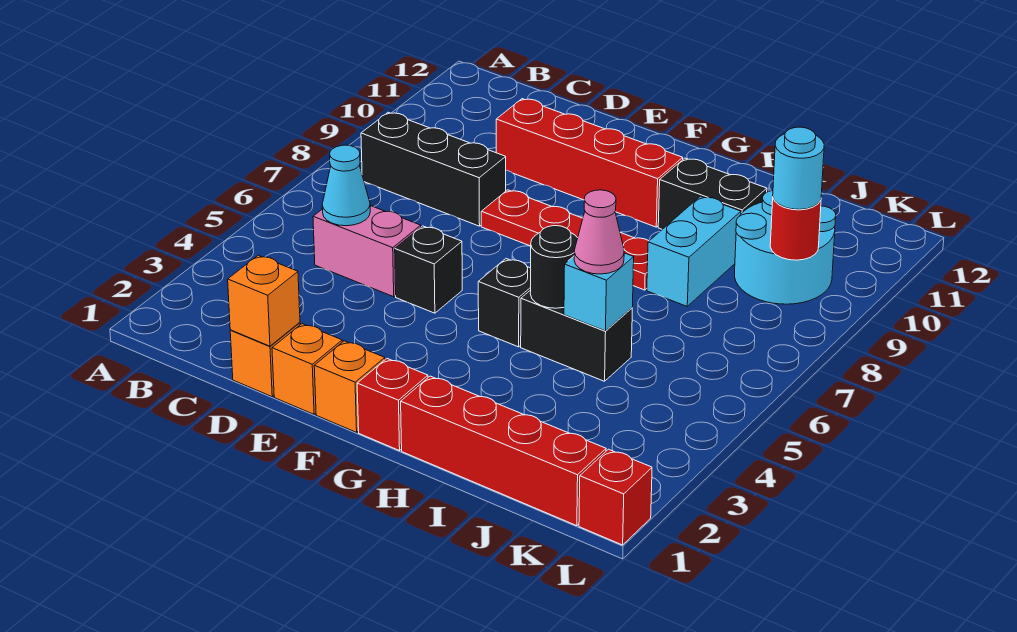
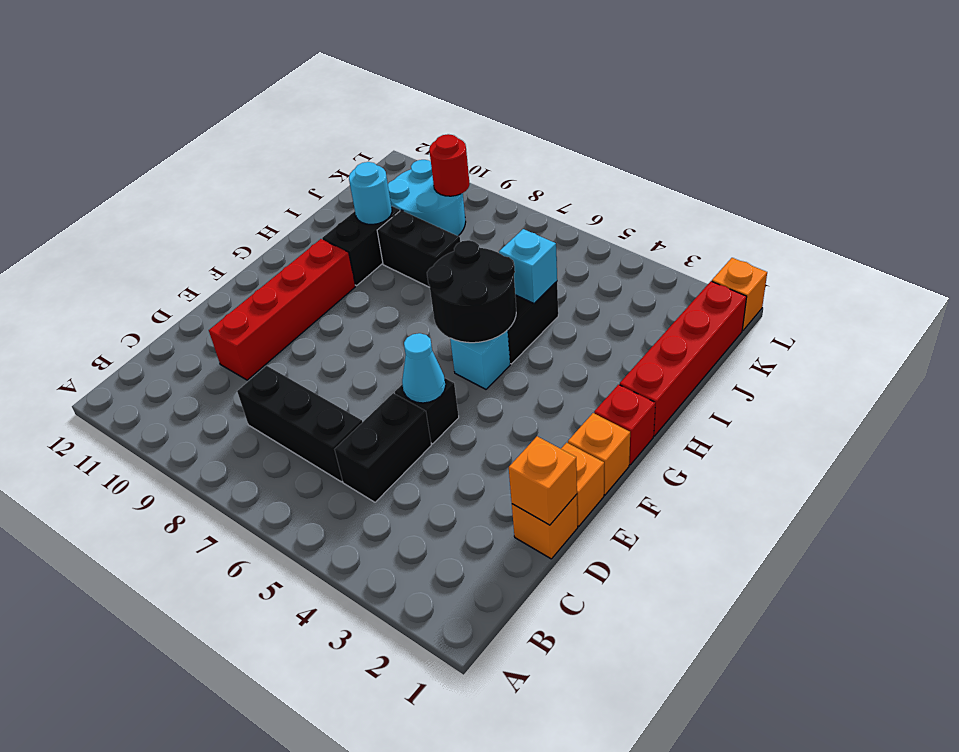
black 1x3 brick [361,112,506,226] -> black 1x3 brick turned to [237,366,362,482]
pink 1x2 brick [313,206,421,297] -> black 1x2 brick [335,393,431,502]
cyan 1x1 cone [322,145,370,226] -> cyan 1x1 cone moved to [402,333,446,403]
red 1x4 plate [481,190,649,290] -> none
black 1x1 brick [478,259,531,347] -> cyan 1x1 brick [450,330,510,389]
black 1x1 round brick [530,226,578,308] -> black 2x2 round brick [427,240,516,343]
pink 1x1 cone [574,190,624,274] -> none
cyan 1x2 brick [647,196,741,306] -> black 1x2 brick [377,210,460,287]
cyan 1x1 round brick [773,127,824,210] -> cyan 1x1 round brick moved to [349,162,392,224]
red 1x1 brick [579,449,652,545] -> orange 1x1 brick [712,258,767,331]

